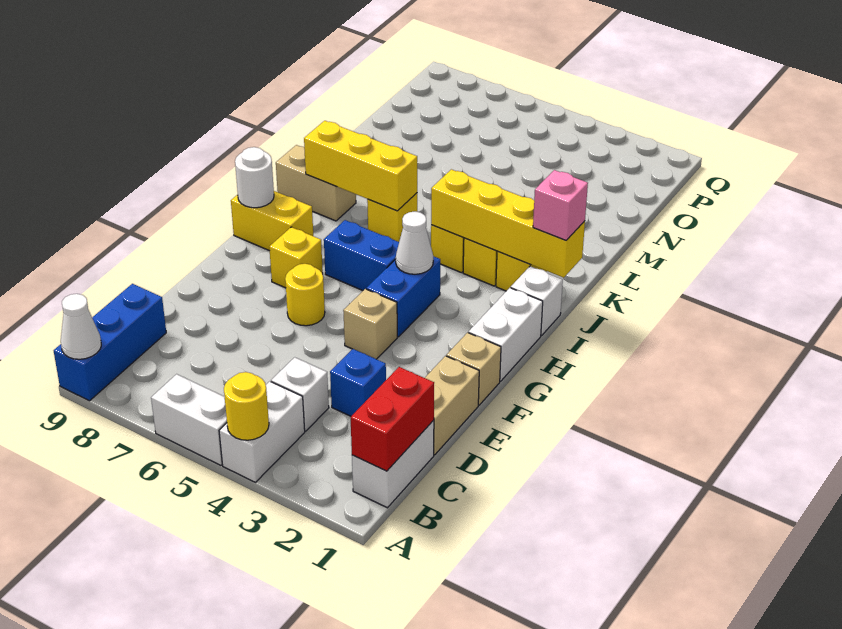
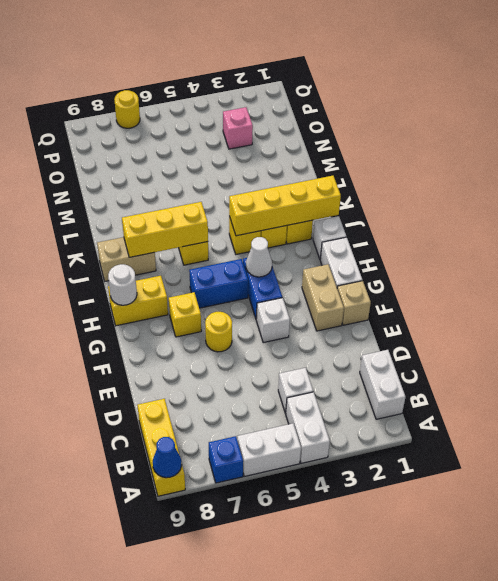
yellow 1x1 round brick [224,372,269,440] -> yellow 1x1 round brick moved to [114,90,140,128]
blue 1x3 brick [54,284,166,401] -> yellow 1x3 brick [138,399,185,496]
white 1x1 cone [61,294,101,359] -> blue 1x1 cone [153,437,182,478]
red 1x2 brick [351,367,434,471] -> none
tan 1x2 brick [425,356,479,455] -> tan 1x2 brick moved to [302,264,344,331]
blue 1x1 brick [330,349,386,416] -> blue 1x1 brick moved to [209,436,243,483]
tan 1x1 brick [343,289,397,359] -> white 1x1 brick [256,298,290,343]
pink 1x1 brick [533,170,588,240] -> pink 1x1 brick moved to [223,107,253,149]

